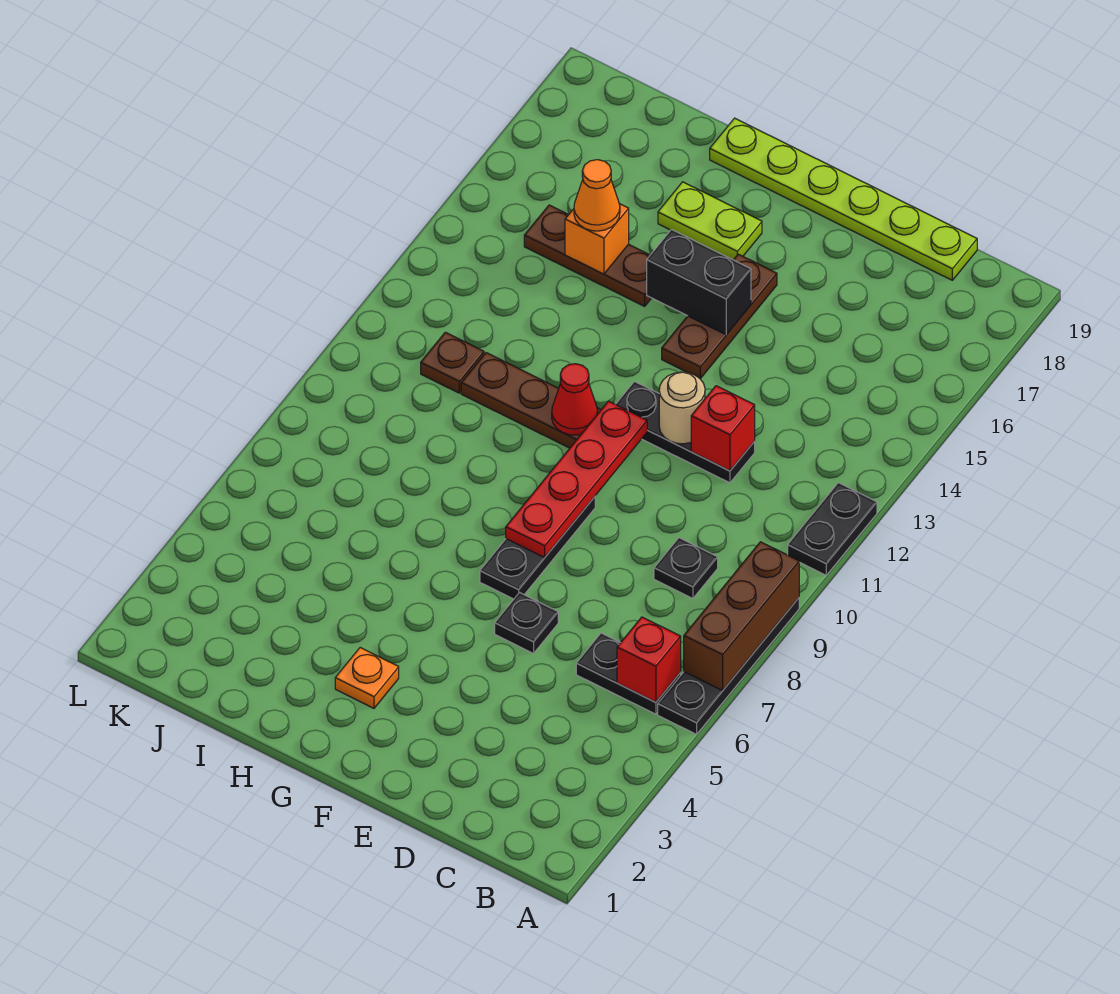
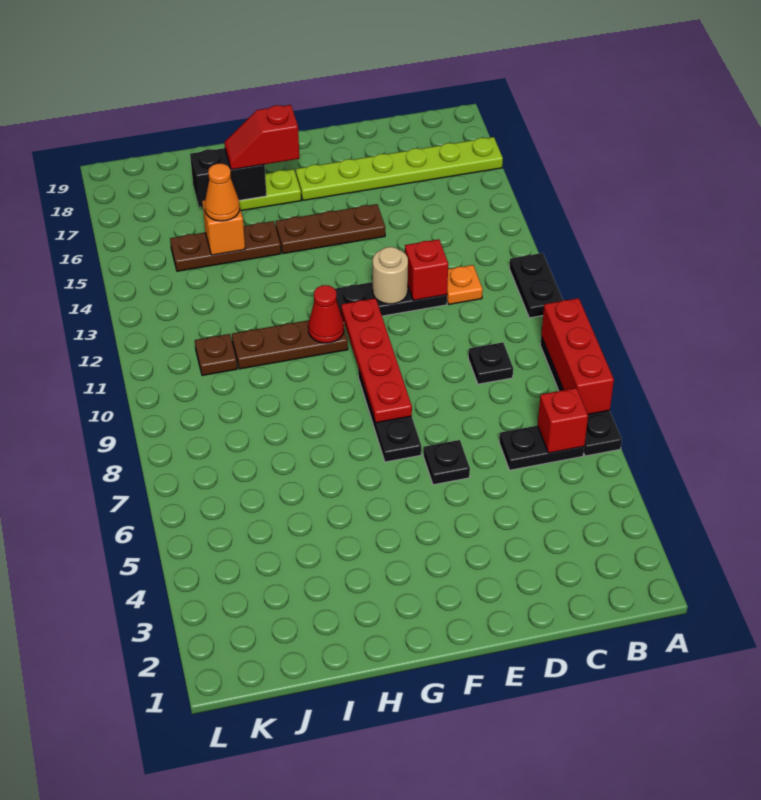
brown 1x3 brick [684,542,799,691] -> red 1x3 brick [541,298,614,414]
lime 1x6 plate [710,118,977,280] -> lime 1x6 plate moved to [296,137,503,200]
brown 1x3 plate [662,254,777,379] -> brown 1x3 plate turned to [276,204,385,254]
black 1x2 brick [647,230,751,335] -> black 1x2 brick moved to [190,148,266,207]
orange 1x1 plate [335,648,399,708] -> orange 1x1 plate moved to [447,265,483,304]
none -> red 1x2 slope [225,105,299,170]

